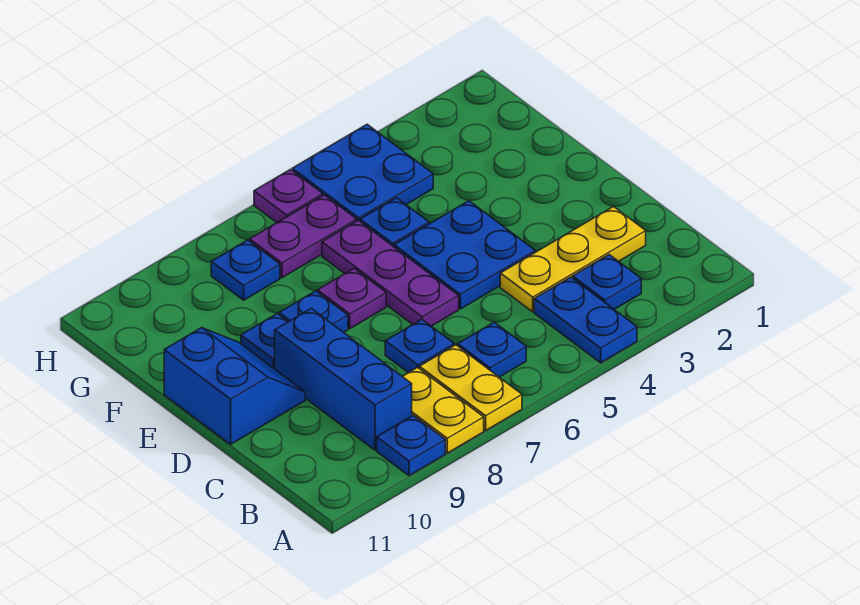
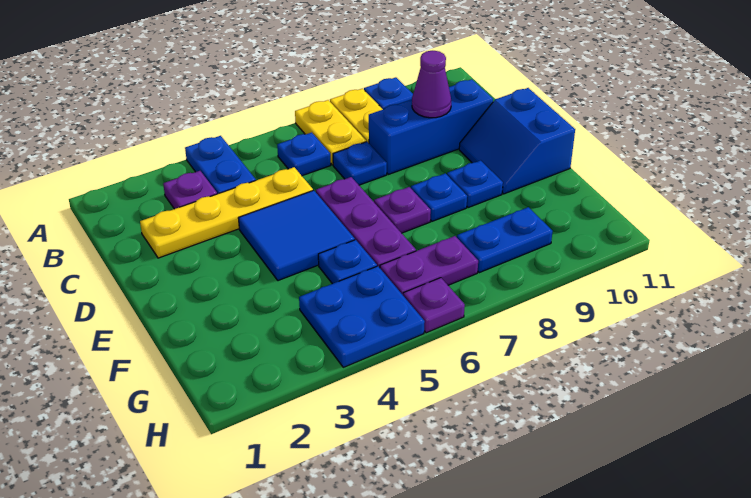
blue 1x1 plate [573,255,641,310] -> purple 1x1 plate [163,171,217,209]
blue 1x3 brick [275,308,412,450] -> blue 1x3 brick turned to [369,79,493,174]
yellow 1x3 plate [500,207,646,312] -> yellow 1x4 plate [140,167,313,258]
none -> purple 1x1 cone [412,51,451,118]
blue 2x2 plate [394,201,535,309] -> blue 2x2 tile [238,190,355,281]
blue 1x1 plate [211,240,280,300] -> blue 1x2 plate [457,207,553,273]

